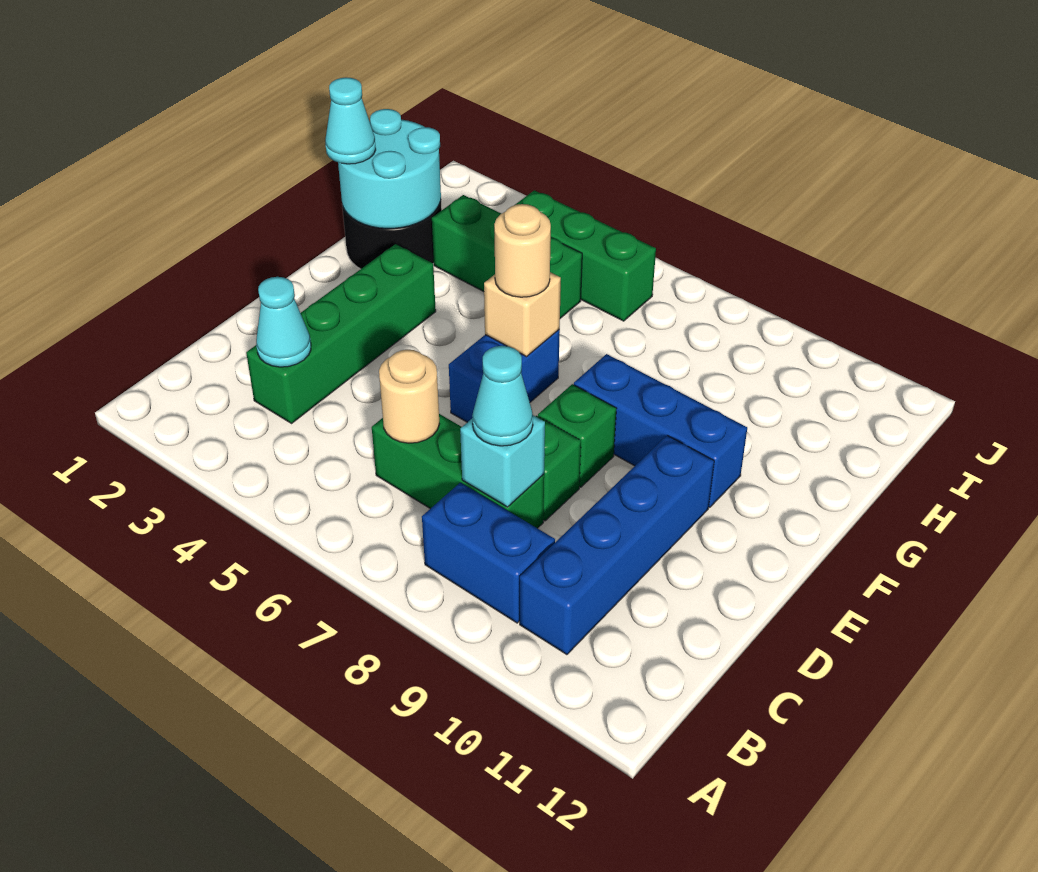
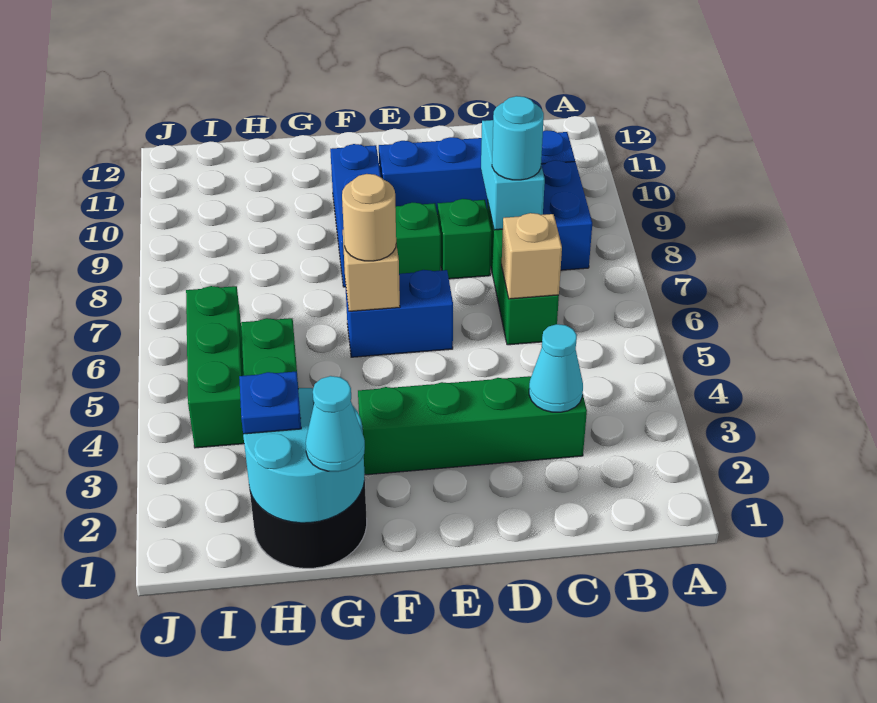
tan 1x1 round brick [379,350,439,443] -> tan 1x1 brick [502,213,562,299]
cyan 1x1 brick [460,415,545,507] -> cyan 1x2 brick [481,120,545,230]
cyan 1x1 cone [472,346,533,446] -> cyan 1x1 round brick [492,96,544,180]
none -> blue 1x1 plate [239,372,301,434]

